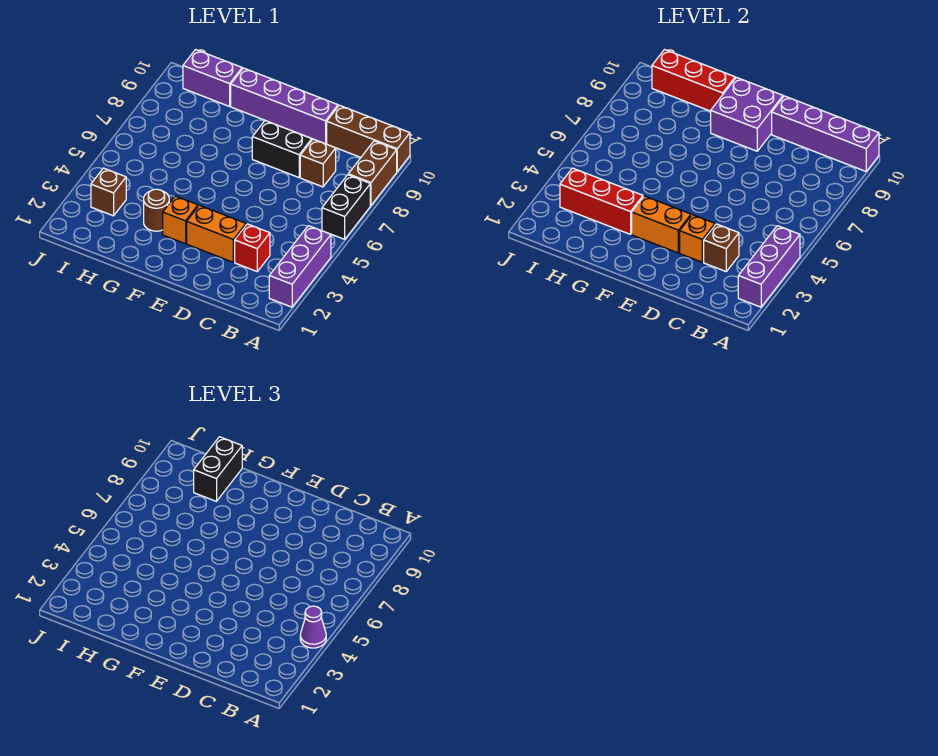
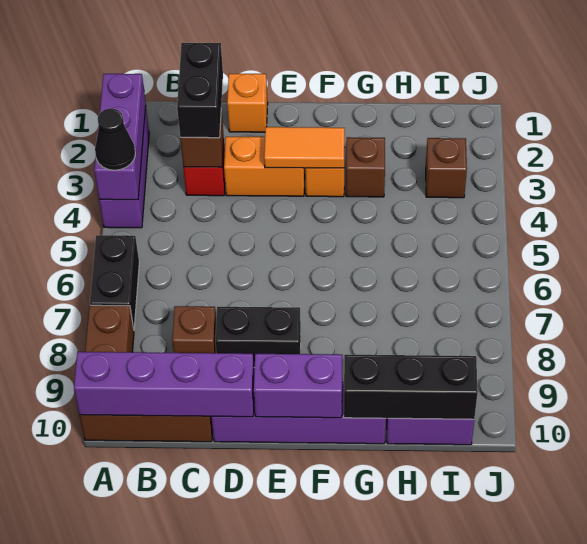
purple 1x1 cone [300,606,326,648] -> black 1x1 cone [95,108,135,170]
orange 1x1 brick [680,215,715,262] -> orange 1x1 brick moved to [227,74,268,132]
orange 1x2 brick [632,196,691,253] -> orange 1x2 tile [264,127,345,168]
purple 2x2 brick [711,77,783,151] -> purple 1x2 brick [254,354,342,418]
brown 1x1 round brick [144,189,169,231] -> brown 1x1 brick [346,137,385,197]
red 1x3 brick [560,168,643,234] -> none
red 1x3 brick [652,50,735,111] -> black 1x3 brick [344,355,478,419]
black 1x2 brick [194,437,242,501] -> black 1x2 brick moved to [177,43,223,138]

